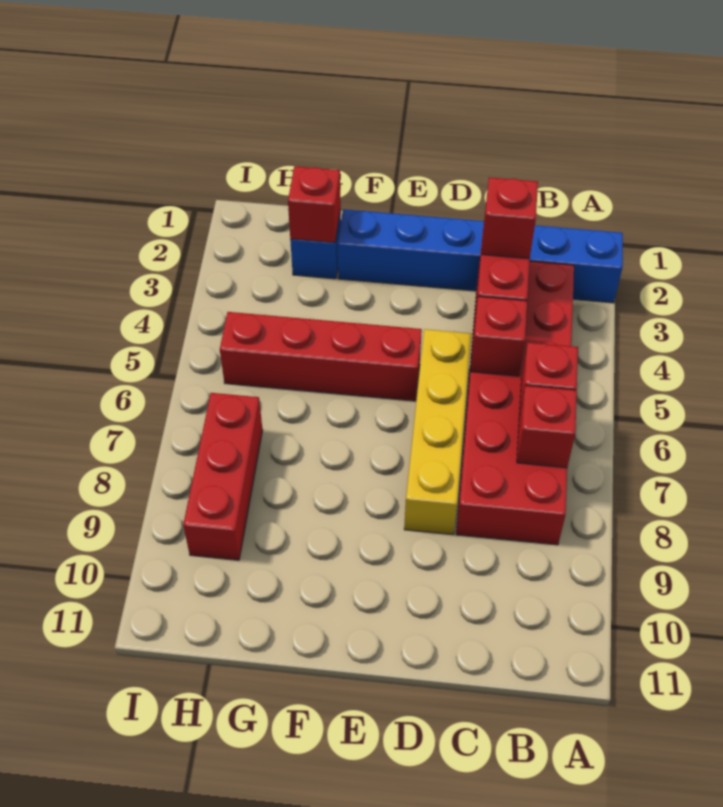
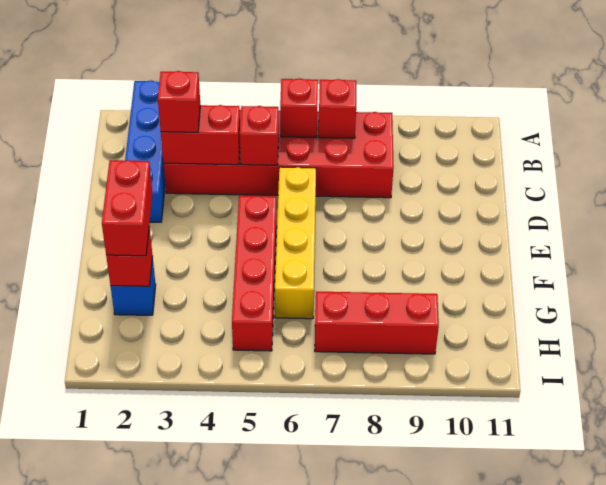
blue 1x6 brick [338,209,623,303] -> blue 1x4 brick [125,81,165,222]
yellow 1x4 brick [404,329,471,535] -> yellow 1x4 brick turned to [275,167,316,319]
none -> red 1x2 brick [102,160,152,256]

